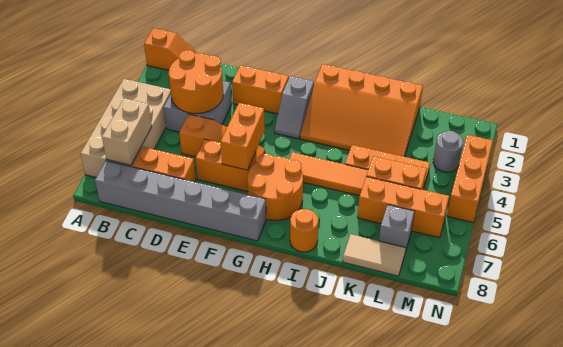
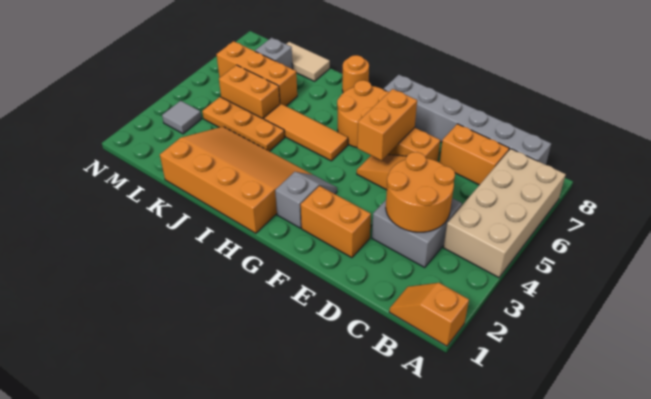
tan 1x2 brick [102,98,152,165] -> none
grey 1x1 round brick [433,131,463,172] -> grey 1x1 tile [162,101,201,134]
orange 1x3 brick [447,135,493,222] -> none

